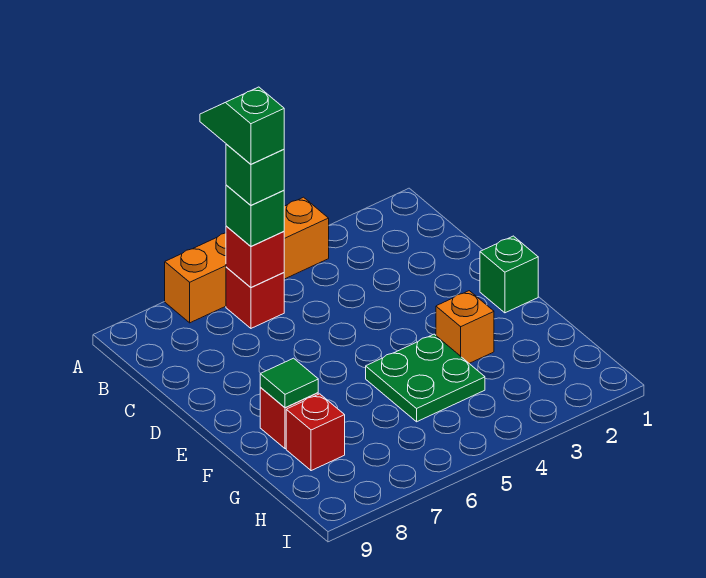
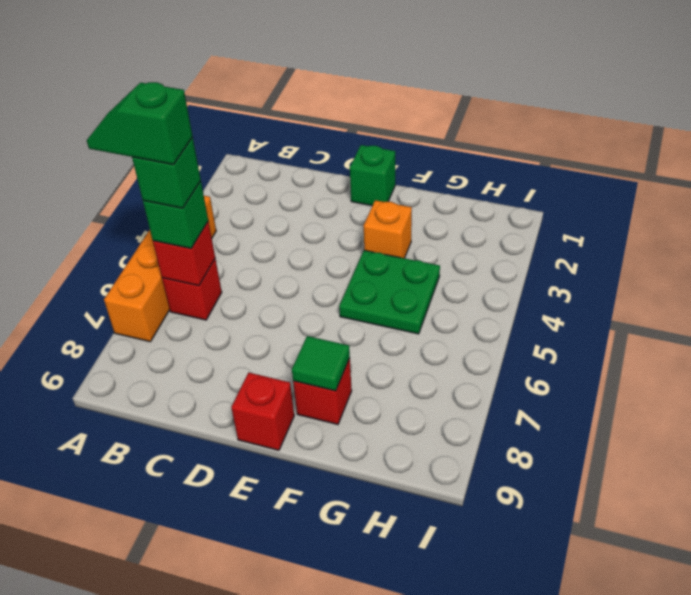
red 1x1 brick [286,394,345,471] -> red 1x1 brick moved to [231,373,294,450]

